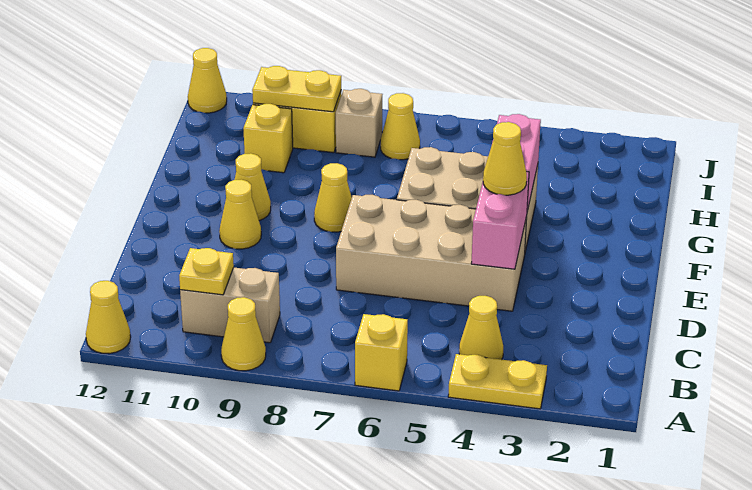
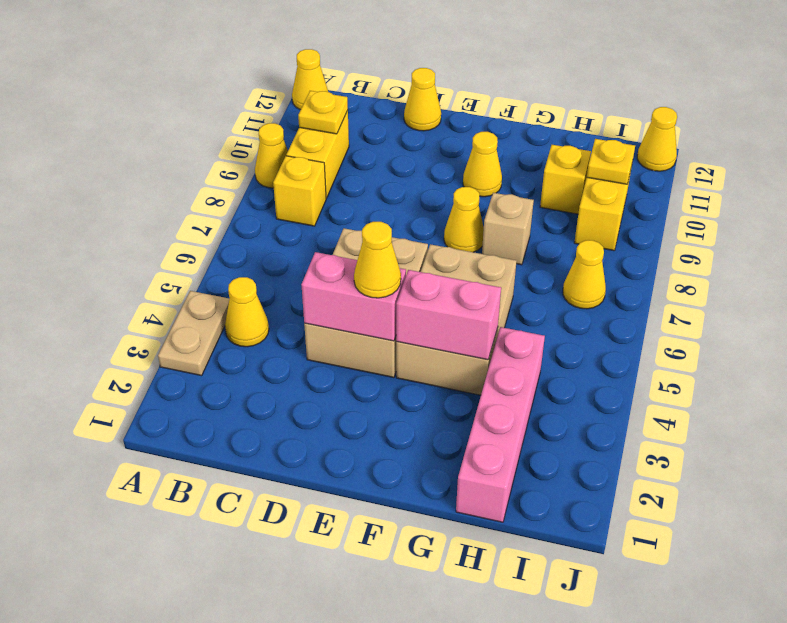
yellow 1x2 plate [448,354,547,409] -> tan 1x2 plate [158,291,229,376]
yellow 1x1 brick [355,314,408,391] -> yellow 1x1 brick moved to [273,156,326,226]
tan 1x2 brick [180,267,280,343] -> yellow 1x2 brick [286,110,349,198]
tan 2x4 brick [336,195,527,311] -> tan 2x3 brick [304,228,428,378]
yellow 1x1 cone [219,180,261,249] -> yellow 1x1 cone moved to [404,68,441,131]
none -> pink 1x4 brick [456,327,545,522]
tan 1x1 brick [336,89,382,157] -> tan 1x1 brick moved to [482,193,534,265]
yellow 1x2 plate [252,66,341,112] -> yellow 1x1 plate [587,139,635,184]

